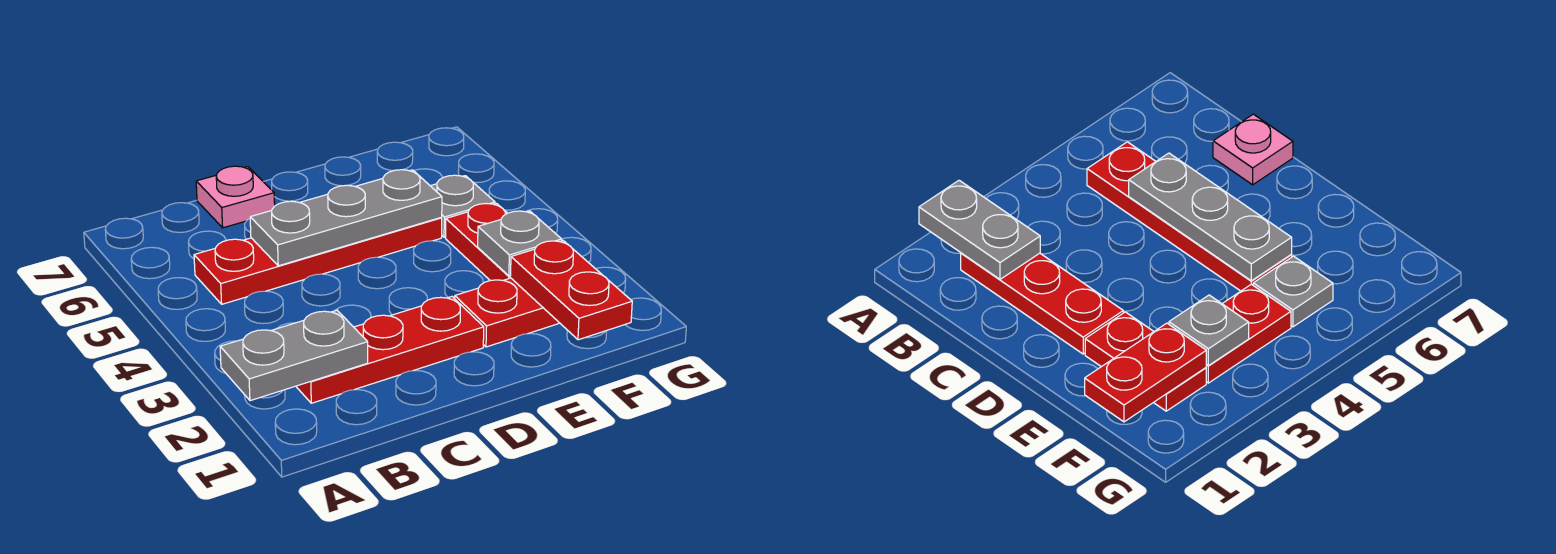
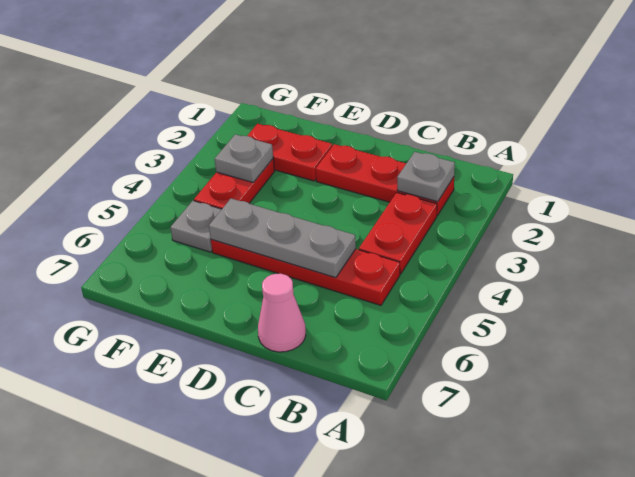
grey 1x2 plate [220,310,368,401] -> grey 1x1 plate [397,152,455,202]
pink 1x1 plate [196,166,275,228] -> pink 1x1 cone [258,274,306,352]
red 1x2 plate [510,241,632,340] -> red 1x2 plate moved to [359,193,437,274]

